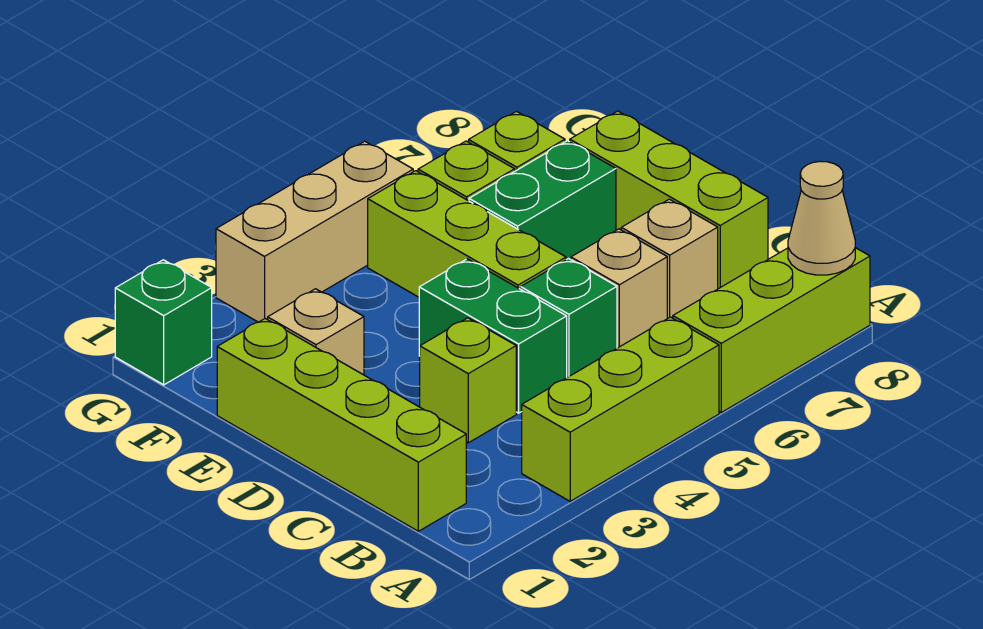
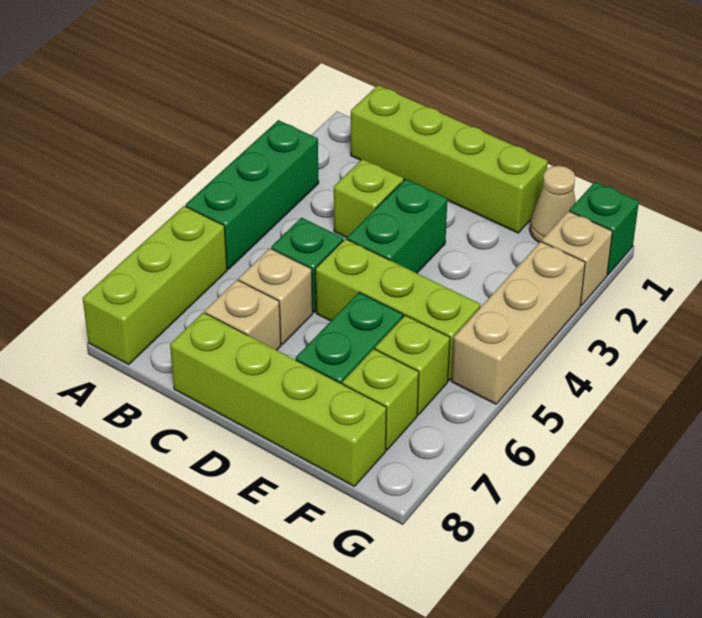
lime 1x3 brick [522,317,719,501] -> green 1x3 brick [186,120,319,269]
tan 1x1 cone [788,161,855,275] -> tan 1x1 cone moved to [530,166,576,243]
green 1x2 brick [419,259,567,413] -> green 1x2 brick turned to [347,179,447,273]
lime 1x3 brick [570,111,768,289] -> lime 1x4 brick [170,312,386,487]
tan 1x1 brick [268,289,364,375] -> tan 1x1 brick moved to [542,211,612,305]

